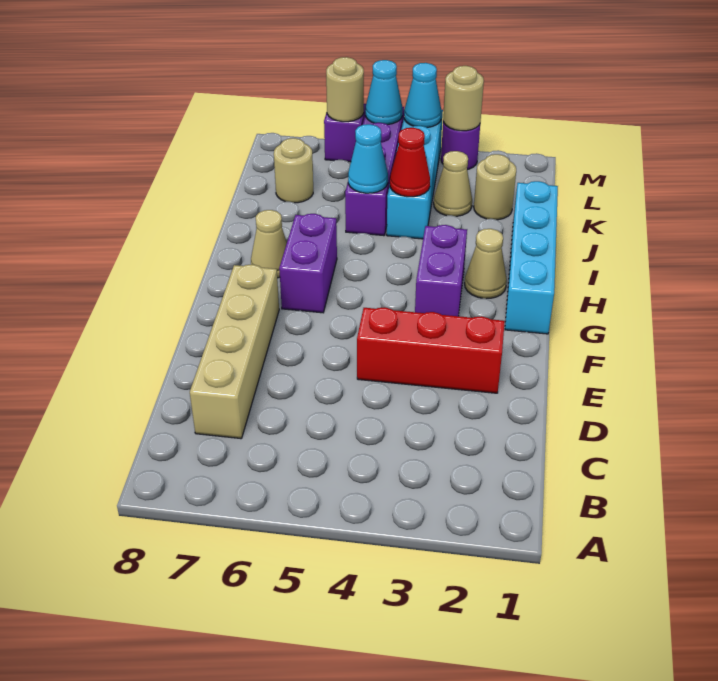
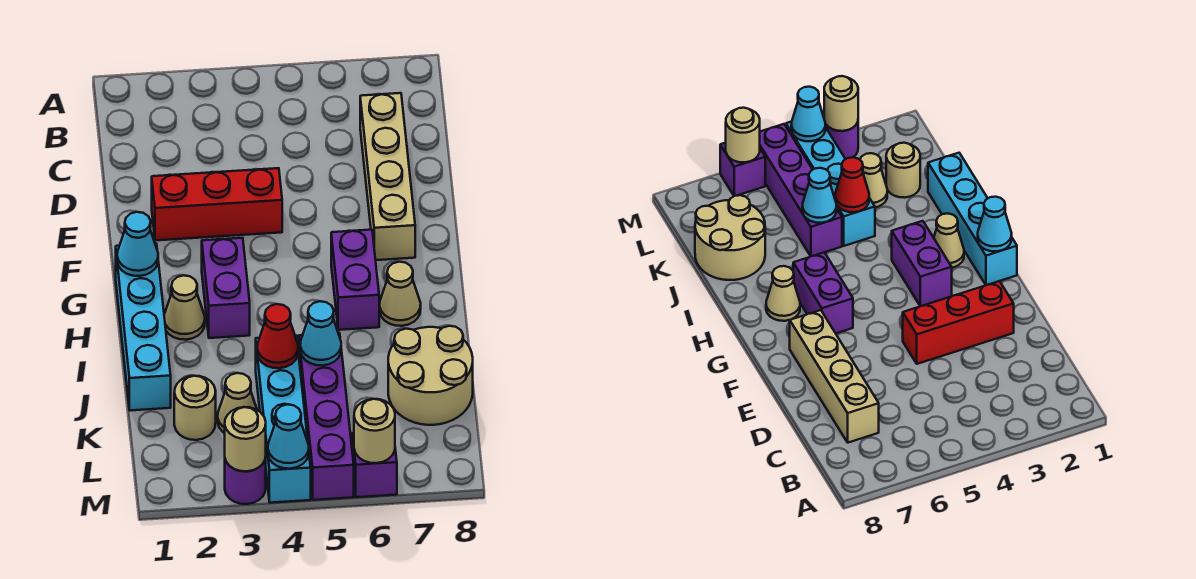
tan 1x1 round brick [274,138,313,203] -> tan 2x2 round brick [388,326,473,425]
cyan 1x1 cone [366,60,403,125] -> cyan 1x1 cone moved to [117,212,158,276]

